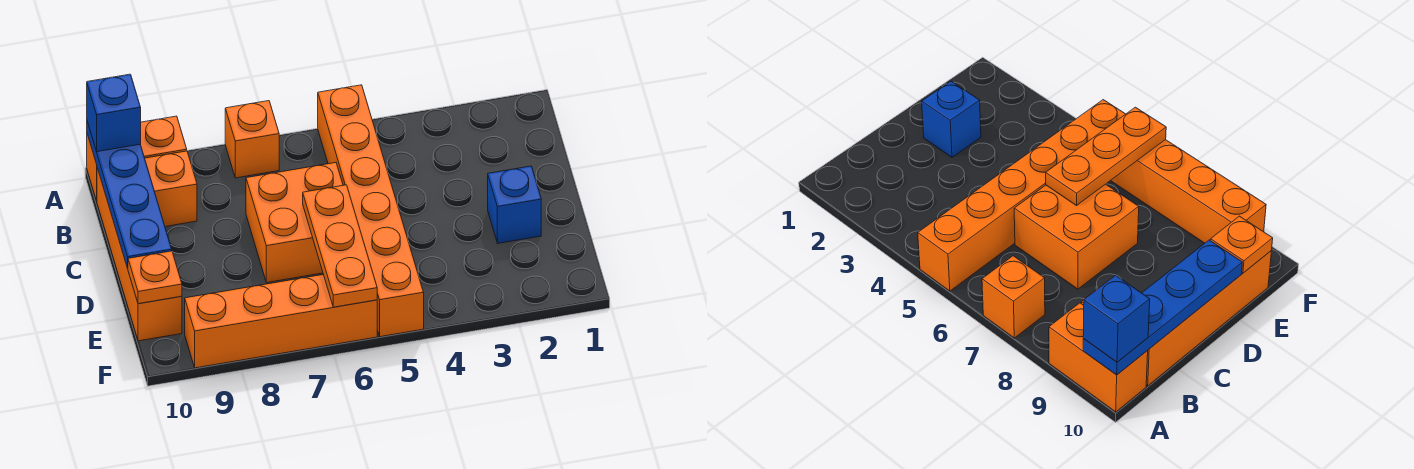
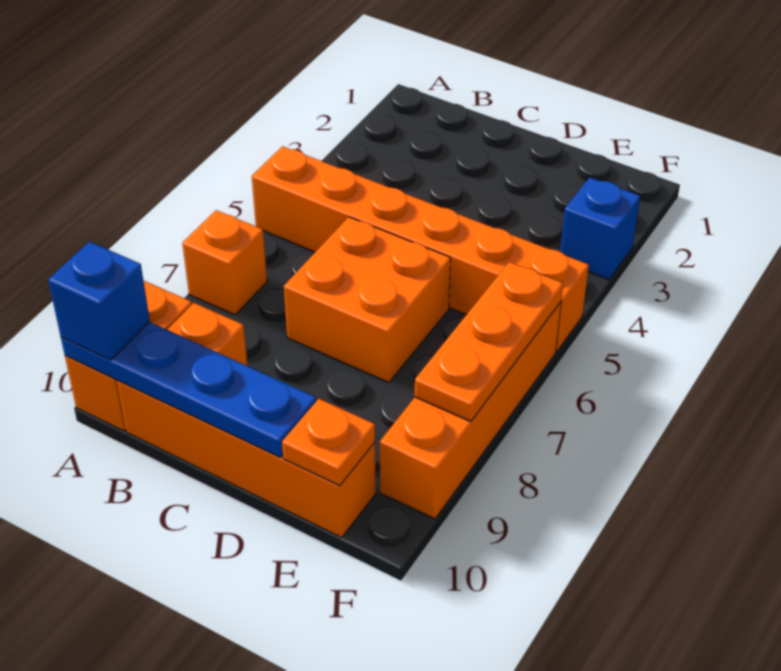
blue 1x1 brick [488,166,541,243] -> blue 1x1 brick moved to [560,178,640,280]
orange 1x3 plate [303,185,377,307] -> orange 1x3 plate turned to [415,262,563,422]

